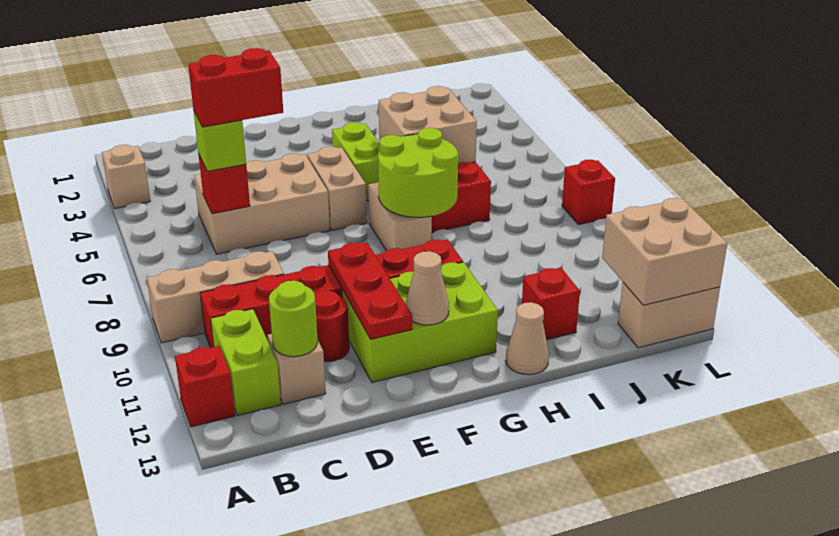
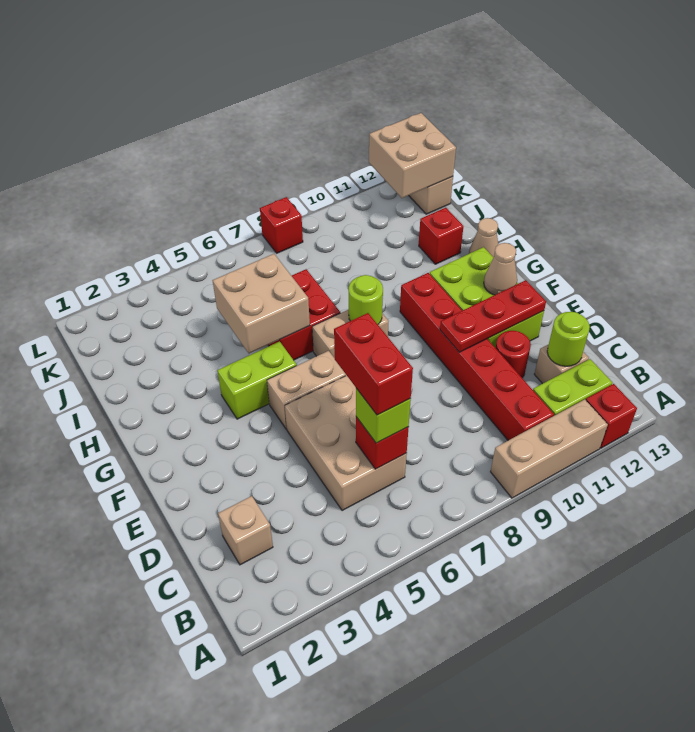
tan 1x1 brick [102,145,150,208] -> tan 1x1 brick moved to [218,496,273,565]
tan 1x3 brick [147,251,284,343] -> tan 1x3 brick turned to [491,399,608,498]
lime 2x2 round brick [378,128,458,217] -> lime 1x1 round brick [349,275,383,324]

